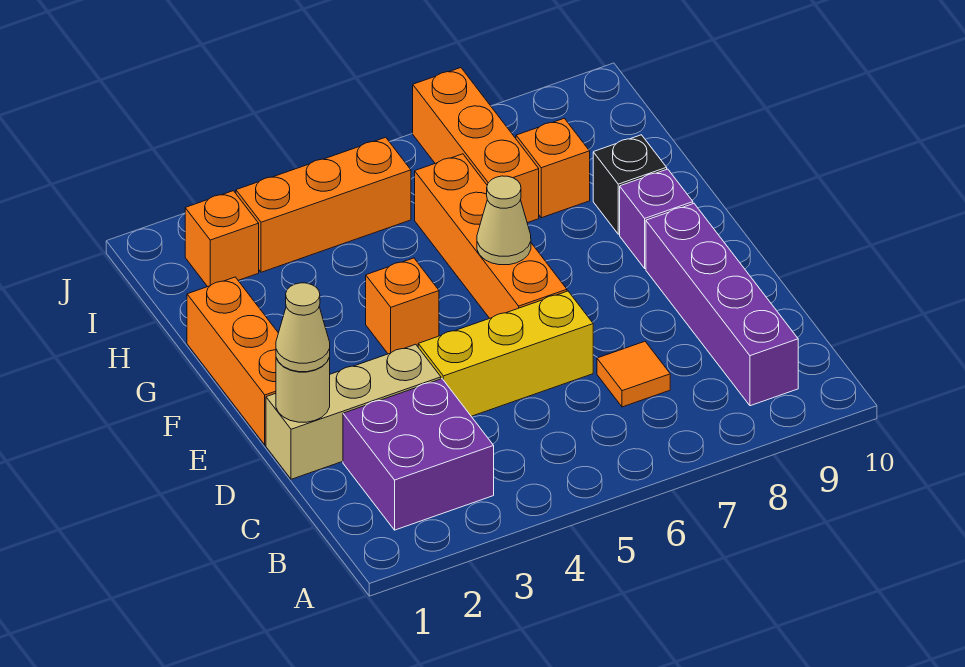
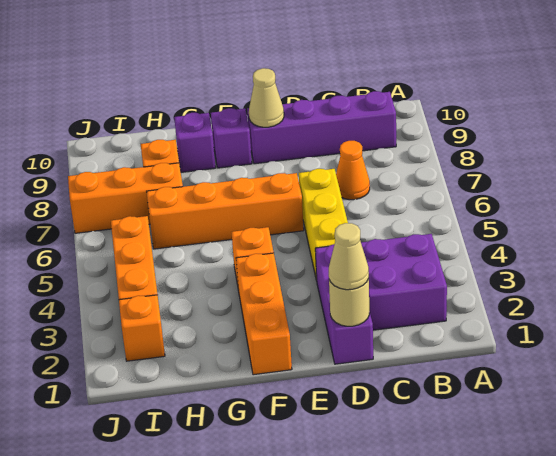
orange 1x1 tile [597,341,670,407] -> orange 1x1 cone [336,141,370,200]
tan 1x3 brick [266,344,441,479] -> purple 1x3 brick [315,244,373,364]
orange 1x3 brick [187,277,278,445] -> orange 1x3 brick turned to [236,253,292,375]
tan 1x1 cone [477,176,531,265] -> tan 1x1 cone moved to [249,68,284,127]
black 1x1 brick [593,135,667,234] -> purple 1x1 brick [174,113,216,172]

